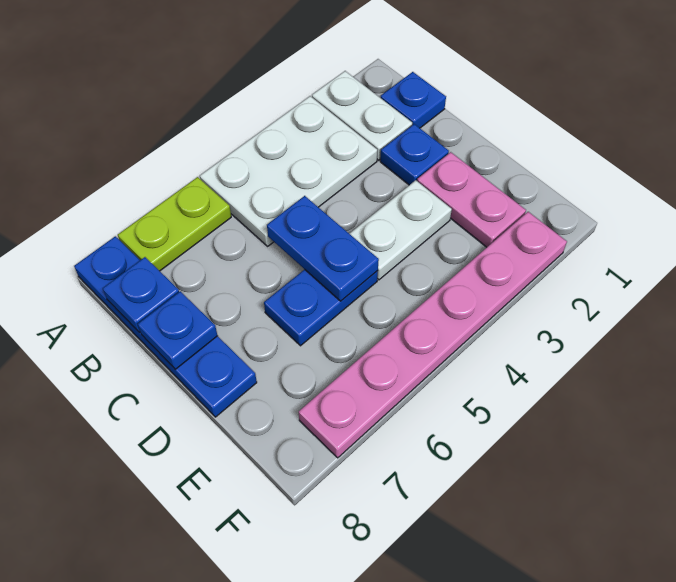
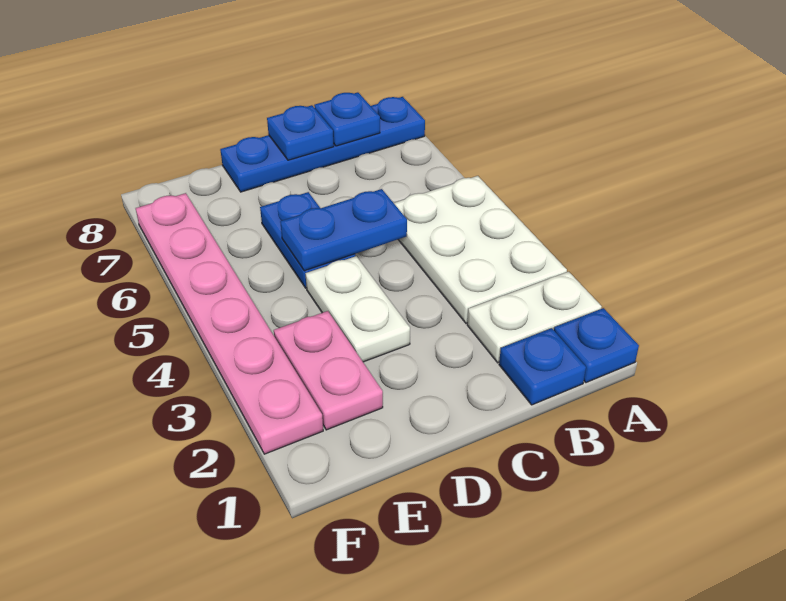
lime 1x2 plate [118,177,231,271] -> none
blue 1x1 plate [380,124,449,185] -> blue 1x1 plate moved to [554,308,639,383]
pink 1x2 plate [417,152,526,247] -> pink 1x2 plate turned to [274,311,383,430]

